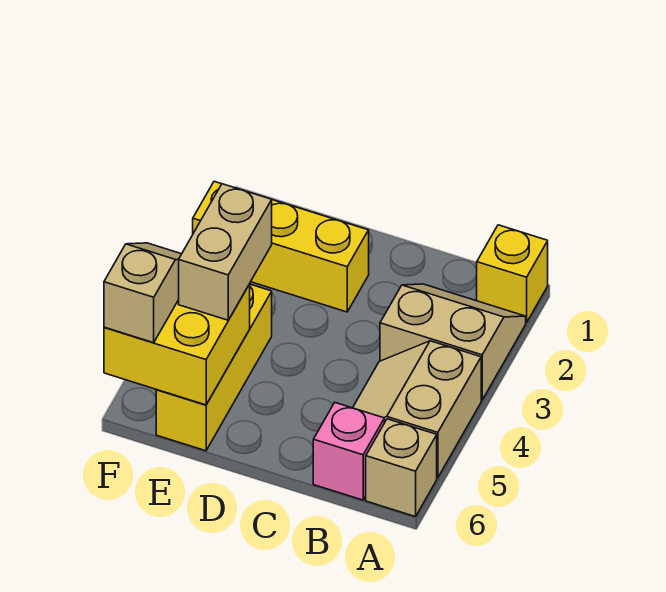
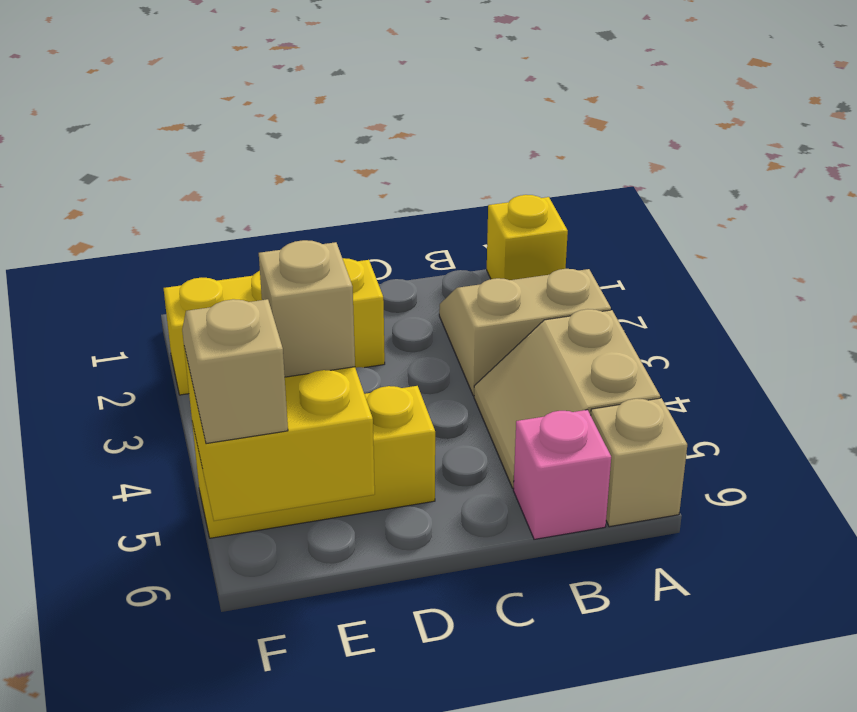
yellow 1x3 brick [156,284,272,451] -> yellow 1x3 brick turned to [192,386,435,538]
tan 1x2 brick [179,184,272,320] -> tan 1x1 brick [259,240,355,377]

